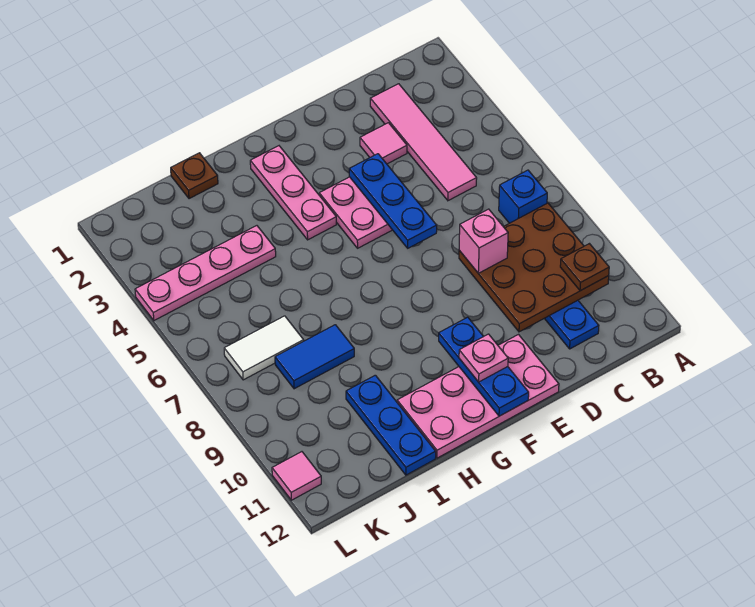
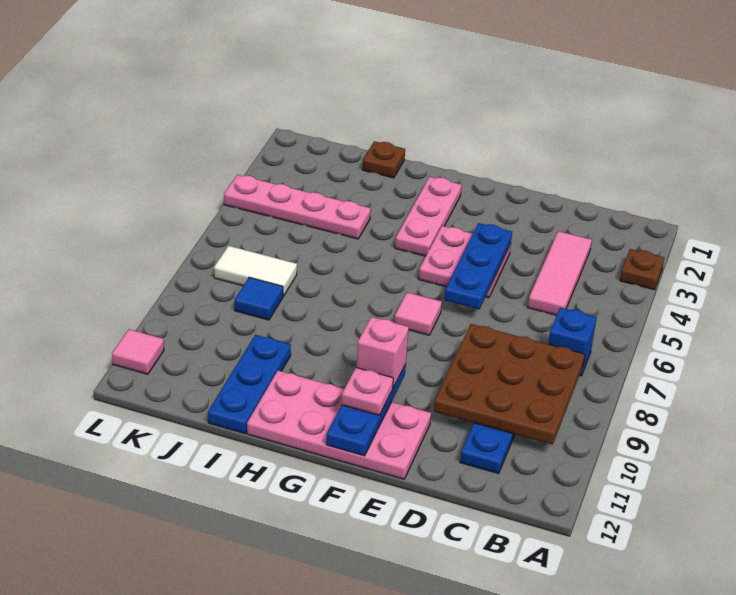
brown 1x1 plate [560,244,609,291] -> brown 1x1 plate moved to [620,249,664,290]
pink 1x4 tile [370,84,477,201] -> pink 1x3 tile [528,231,592,315]
pink 1x1 tile [360,123,407,164] -> pink 1x1 tile moved to [394,292,442,335]
pink 1x1 brick [459,209,508,273] -> pink 1x1 brick moved to [356,317,409,388]
blue 1x2 tile [275,325,354,389] -> blue 1x1 tile [235,277,283,320]

